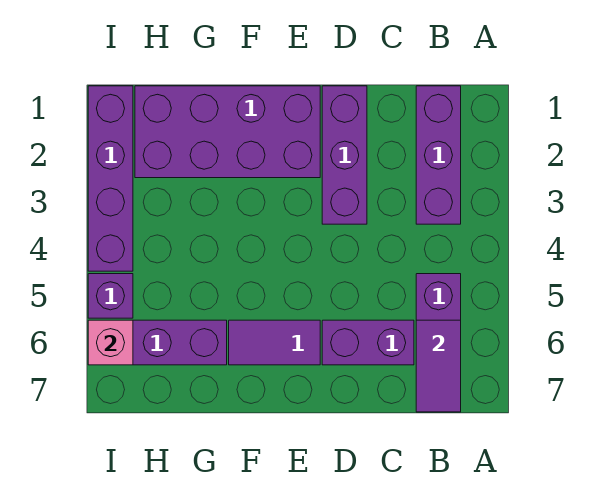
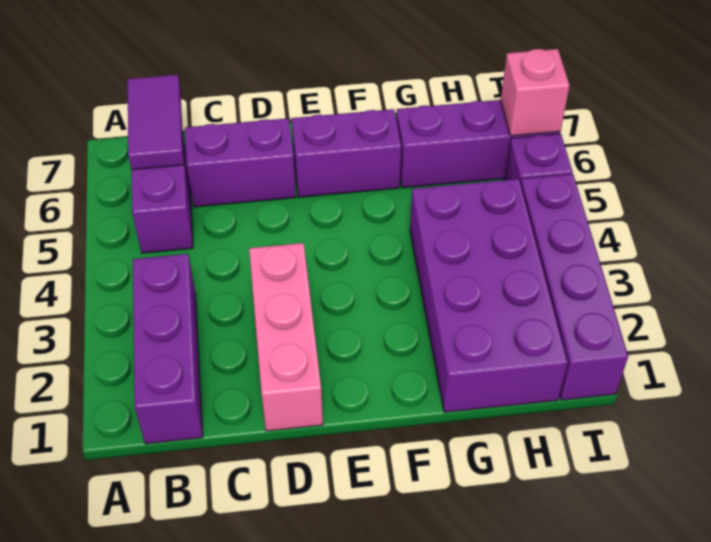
purple 1x3 brick [322,86,367,224] -> pink 1x3 brick [249,243,323,431]
purple 2x4 brick [135,86,320,178] -> purple 2x4 brick turned to [410,179,568,412]
purple 1x2 tile [229,320,320,365] -> purple 1x2 brick [291,109,401,197]

